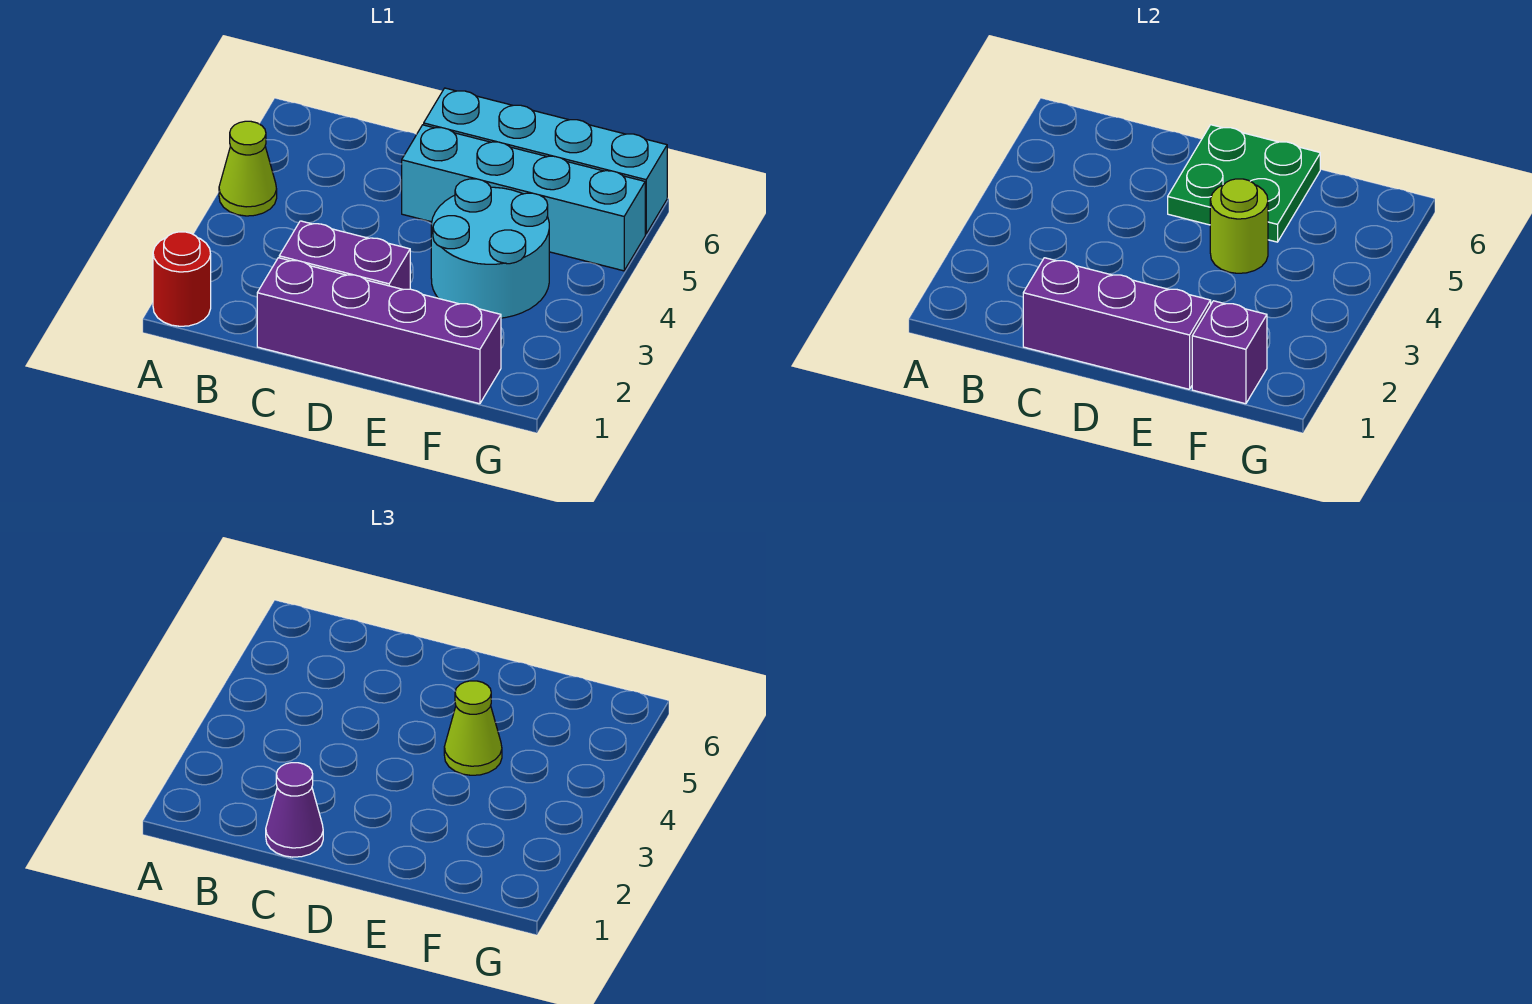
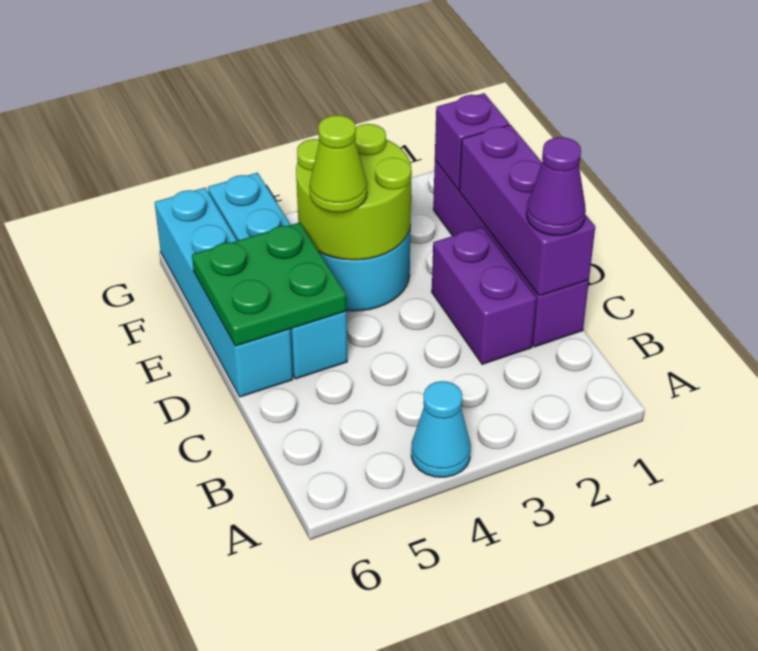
red 1x1 round brick [153,232,211,326] -> none
lime 1x1 cone [219,121,277,216] -> cyan 1x1 cone [411,381,471,477]
lime 1x1 round brick [1210,179,1268,273] -> lime 2x2 round brick [296,124,412,260]

